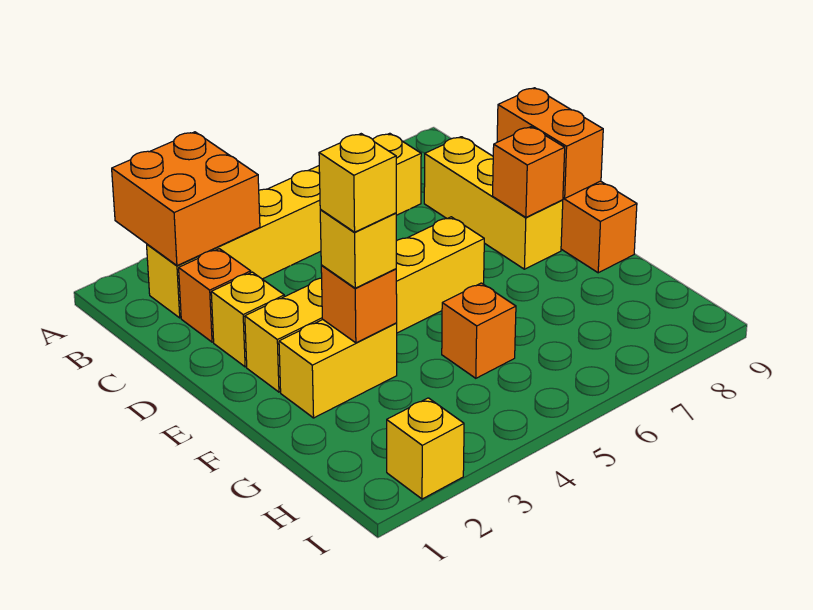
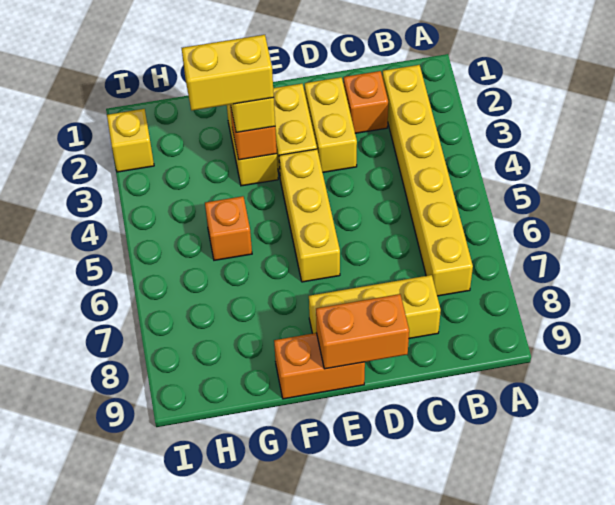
orange 2x2 brick [112,132,260,266] -> none
yellow 1x1 brick [211,272,284,367] -> yellow 1x2 brick [305,77,357,172]
orange 1x1 brick [493,127,565,217] -> none
yellow 1x1 brick [319,134,396,232] -> yellow 1x2 brick [182,35,274,110]

